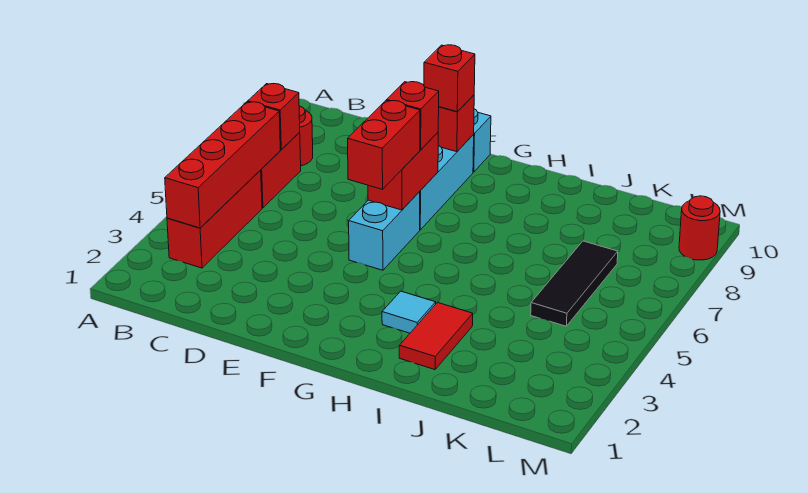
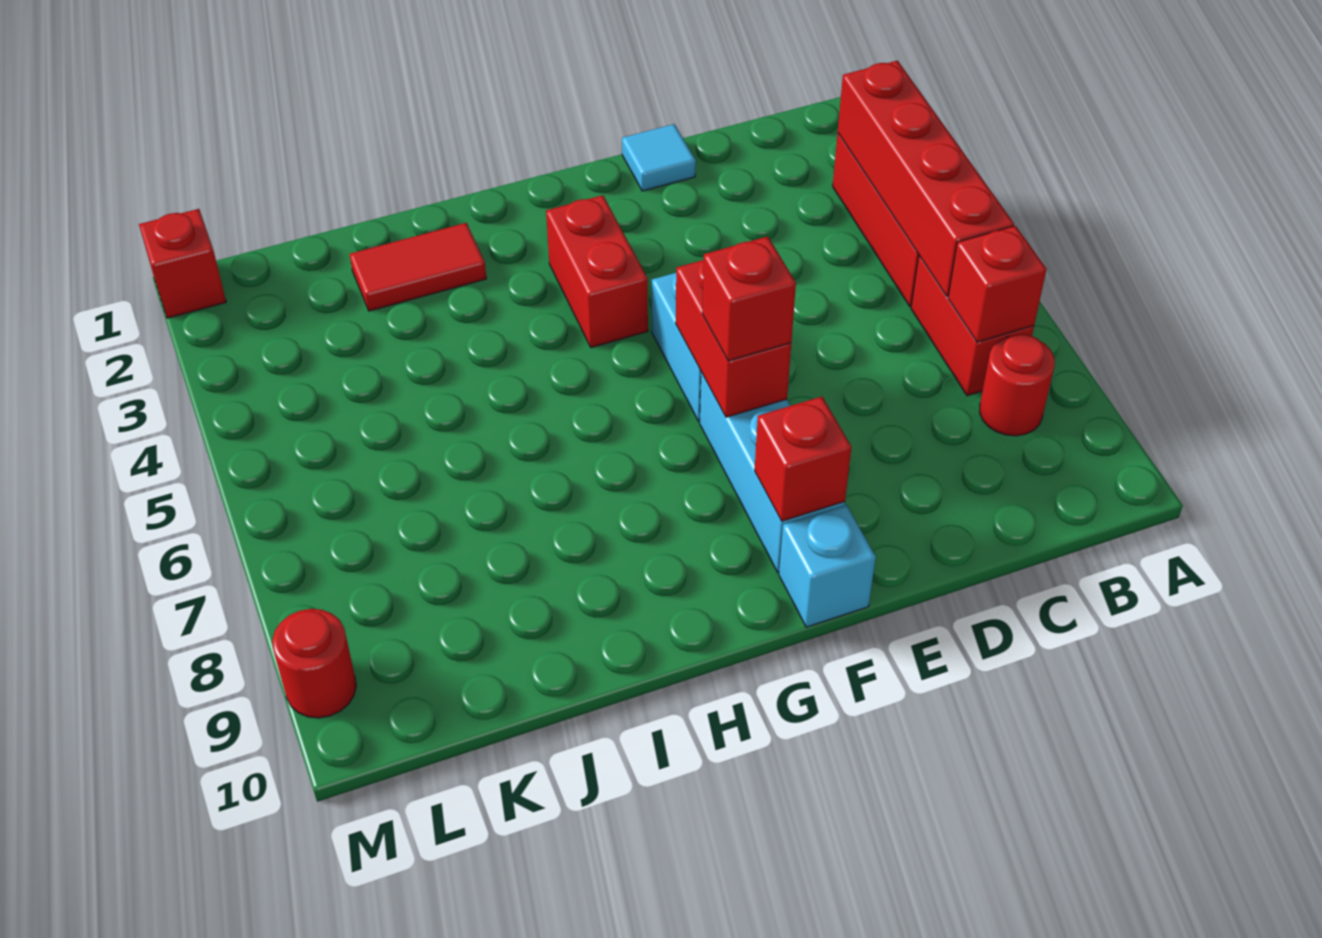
red 1x2 brick [348,101,420,189] -> red 1x2 brick moved to [546,195,648,348]
red 1x1 brick [424,45,475,112] -> red 1x1 brick moved to [139,209,226,318]
cyan 1x1 tile [382,291,436,333] -> cyan 1x1 tile moved to [622,124,696,191]
red 1x2 tile [399,302,473,370] -> red 1x2 tile turned to [350,223,486,311]
black 1x3 tile [531,241,618,326] -> none

